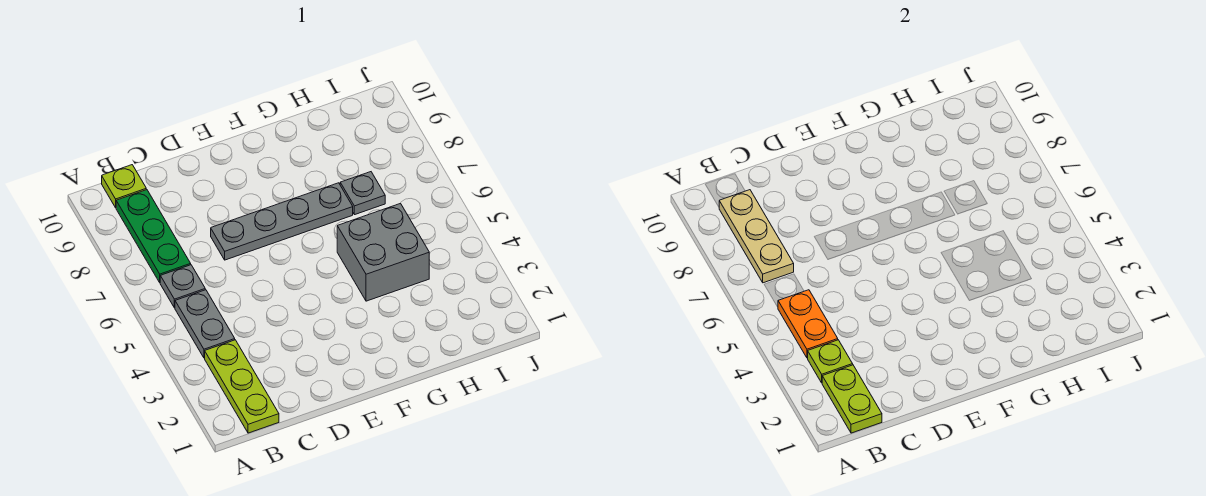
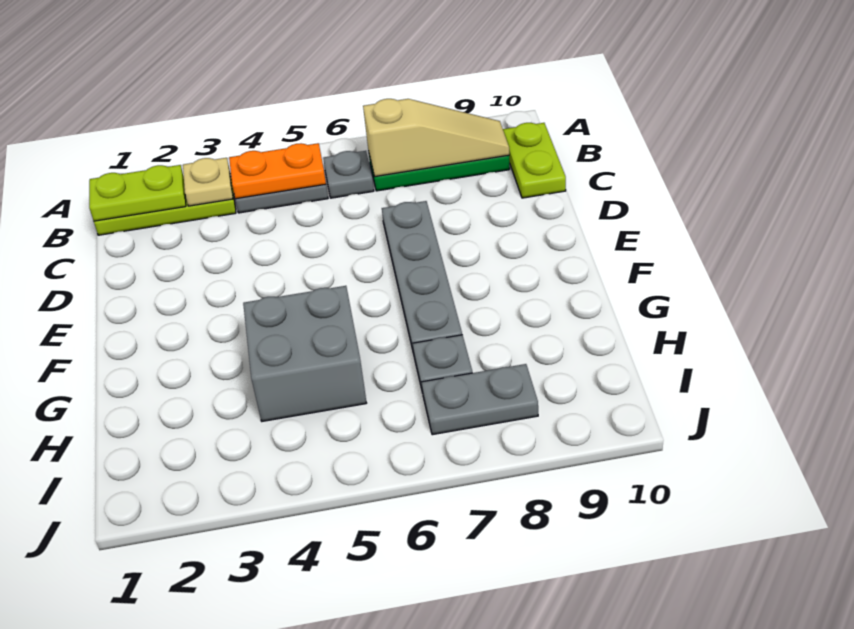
lime 1x1 plate [808,340,853,383] -> tan 1x1 plate [183,158,233,206]
tan 1x3 plate [719,190,794,283] -> tan 1x3 slope [363,99,509,177]
lime 1x1 plate [102,165,146,208] -> lime 1x2 plate [503,123,566,198]
none -> grey 1x2 plate [422,364,538,435]

